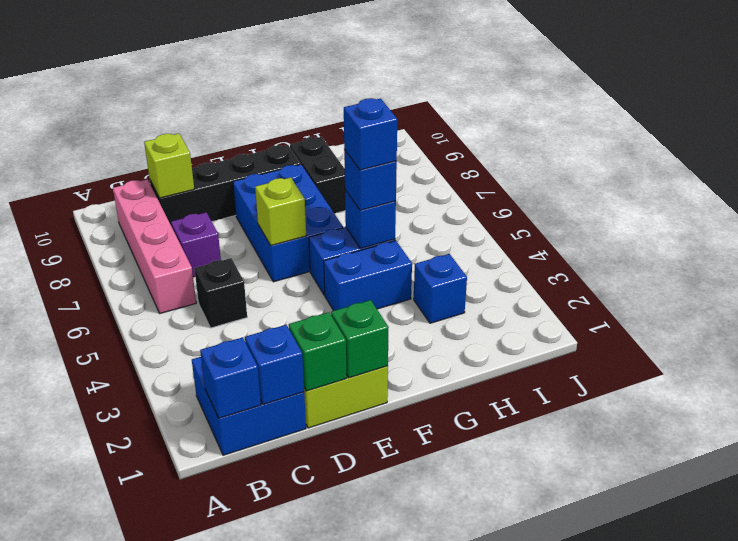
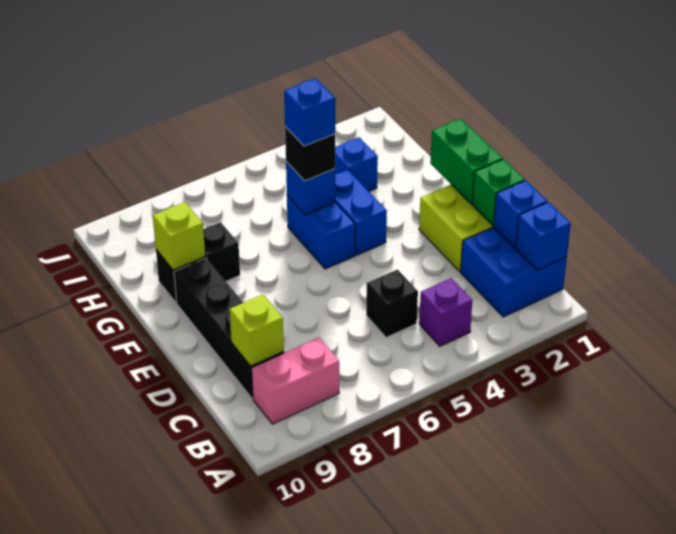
pink 1x4 brick [113,179,196,313] -> pink 1x2 brick [252,338,339,424]
purple 1x1 brick [171,212,221,277] -> purple 1x1 brick moved to [419,278,472,346]
green 1x1 brick [331,300,389,378] -> green 1x2 brick [430,119,503,204]
blue 2x3 brick [233,164,343,282] -> none
lime 1x1 brick [255,177,306,246] -> lime 1x1 brick moved to [153,202,205,270]
blue 1x1 brick [344,150,397,211] -> black 1x1 brick [285,127,335,181]

